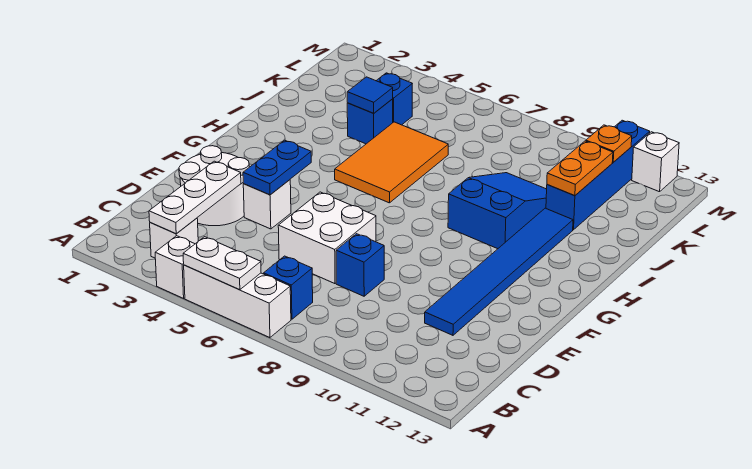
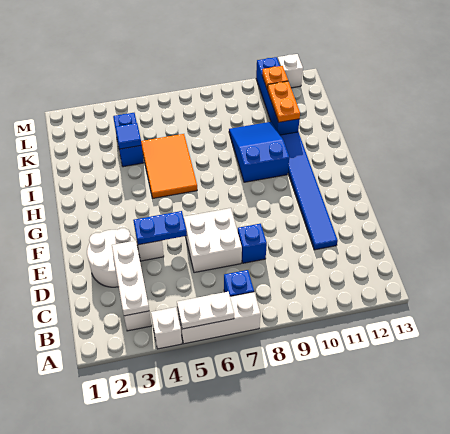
blue 1x2 plate [243,140,311,195] -> blue 1x2 plate turned to [133,211,187,245]

